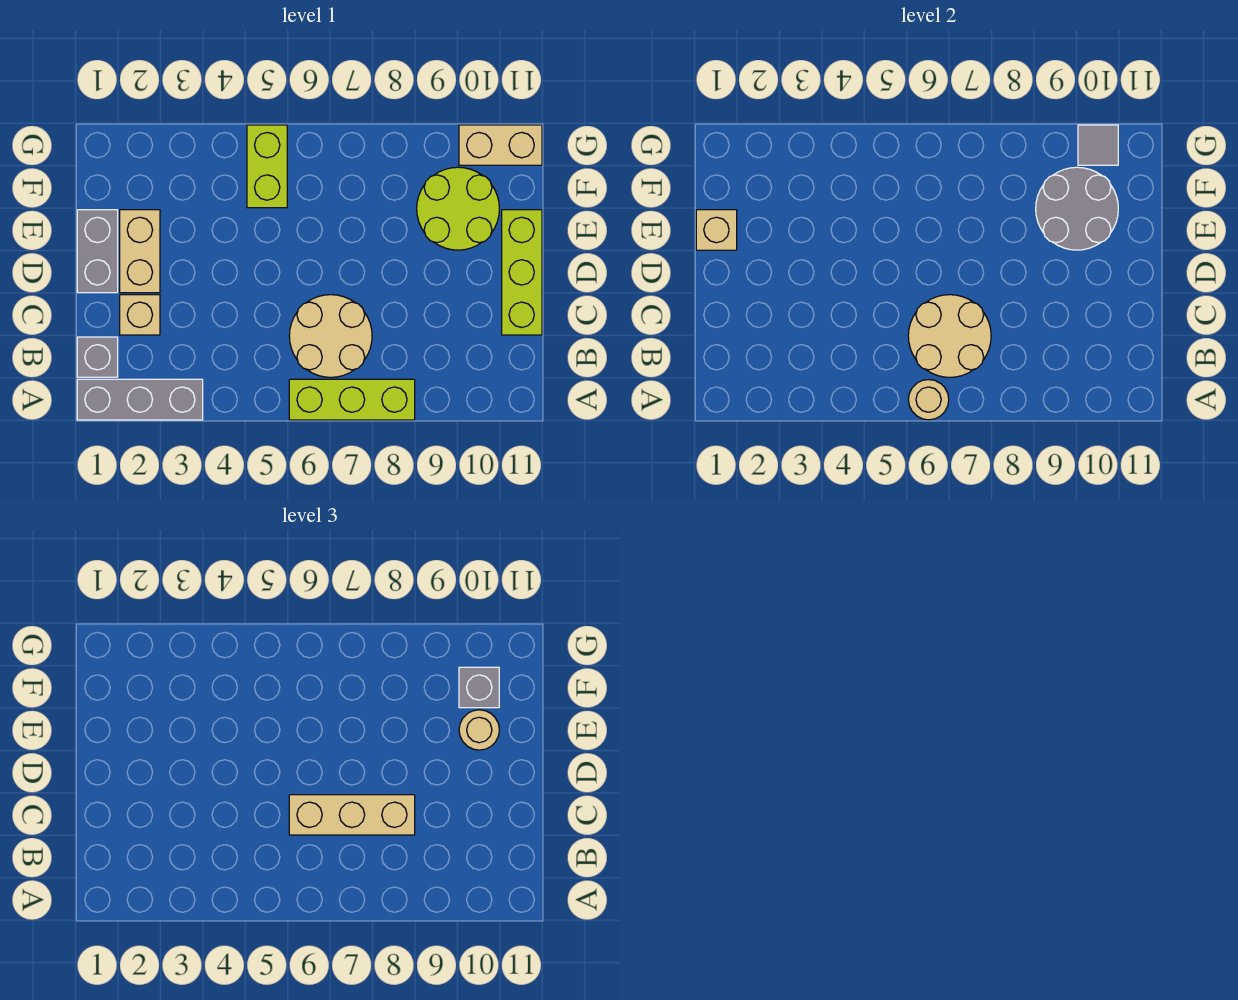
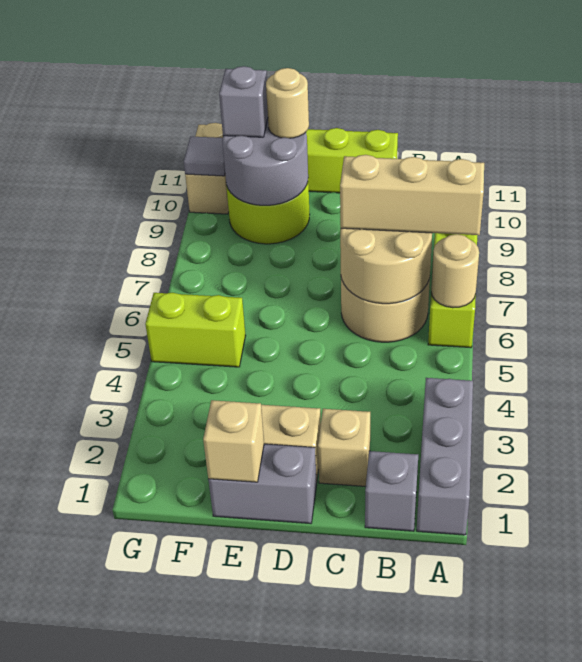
tan 1x3 brick [289,795,415,835] -> tan 1x3 brick turned to [340,155,484,235]

